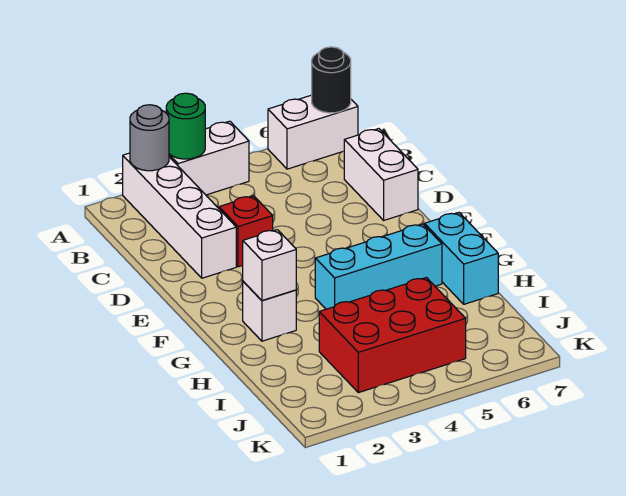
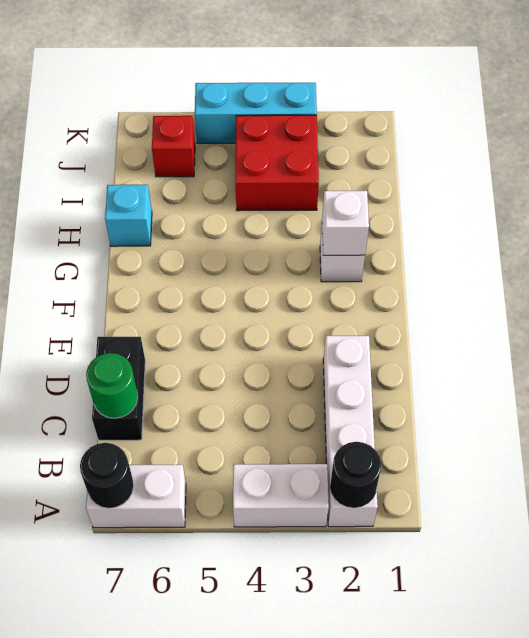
grey 1x1 round brick [130,105,169,171] -> black 1x1 round brick [330,442,381,507]
green 1x1 round brick [166,93,205,159] -> green 1x1 round brick moved to [86,353,138,418]
white 1x2 brick [344,129,418,220] -> black 1x2 brick [92,337,145,440]
red 1x1 brick [219,196,273,267] -> red 1x1 brick moved to [152,116,195,177]
cyan 1x3 brick [315,224,442,309] -> cyan 1x3 brick moved to [195,83,317,143]
cyan 1x2 brick [425,213,498,304] -> cyan 1x1 brick [105,185,152,246]
red 2x3 brick [319,278,466,393] -> red 2x2 brick [236,115,319,211]

